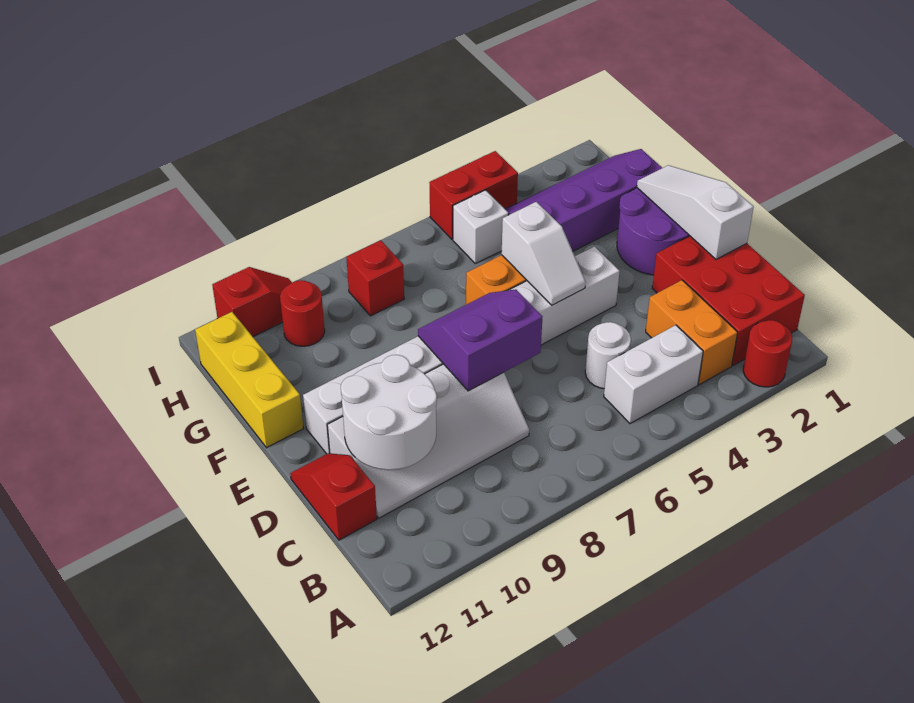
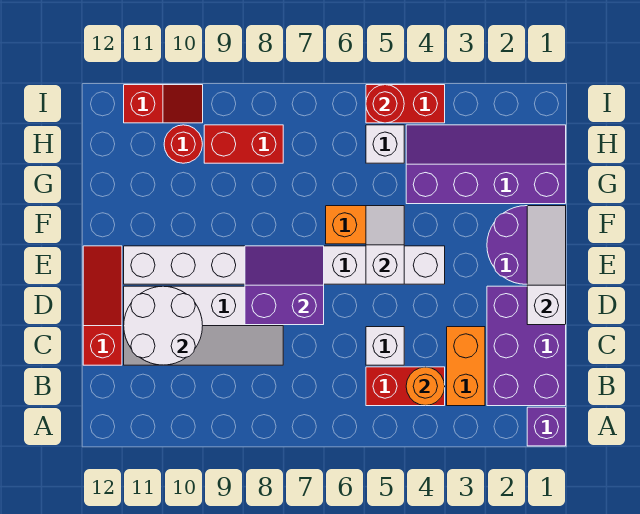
none -> purple 1x1 brick [527,407,566,446]
red 1x1 round brick [743,320,792,387] -> red 1x1 round brick moved to [366,85,404,123]
red 2x3 brick [652,236,805,365] -> purple 2x3 brick [487,286,566,406]
white 1x2 brick [604,325,703,424] -> red 1x2 brick [366,367,445,406]
none -> orange 1x1 round brick [406,367,445,406]
white 1x1 round brick [585,322,631,389] -> white 1x1 brick [366,327,404,365]
red 1x2 slope [290,453,377,540] -> red 1x3 slope [83,246,122,365]
white 1x2 slope [502,202,586,305] -> white 1x2 slope turned to [366,206,404,284]
yellow 1x3 brick [195,312,303,448] -> none
red 1x1 brick [346,240,404,316] -> red 1x2 brick [204,125,283,163]

